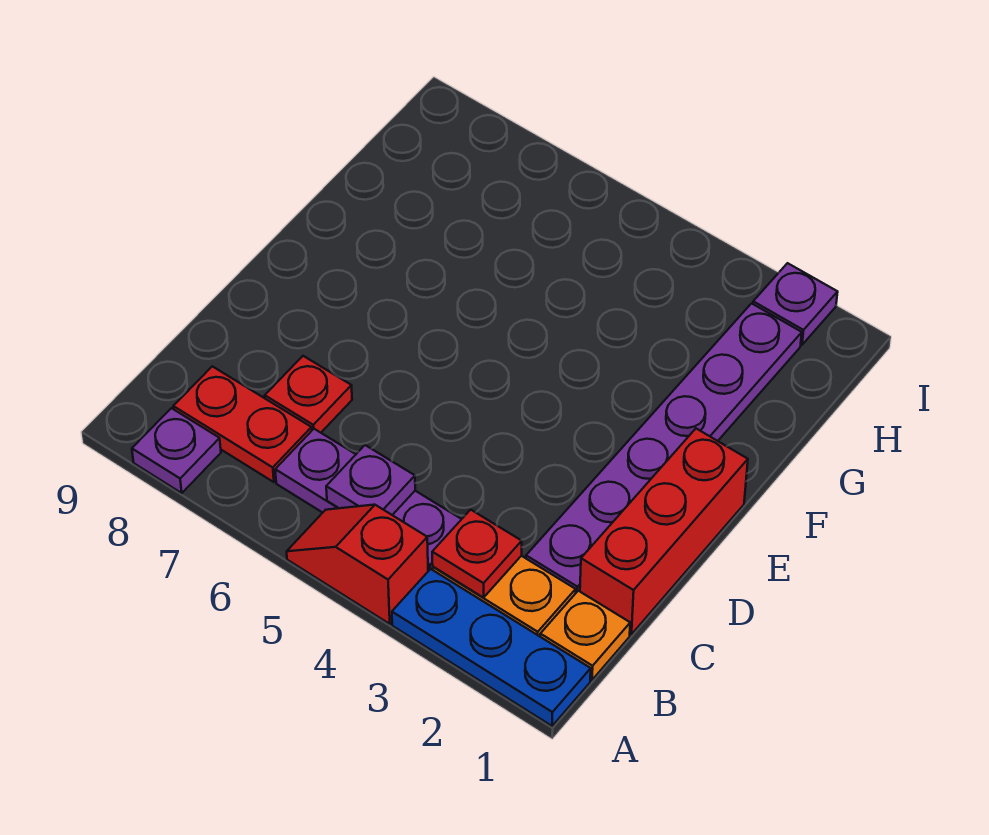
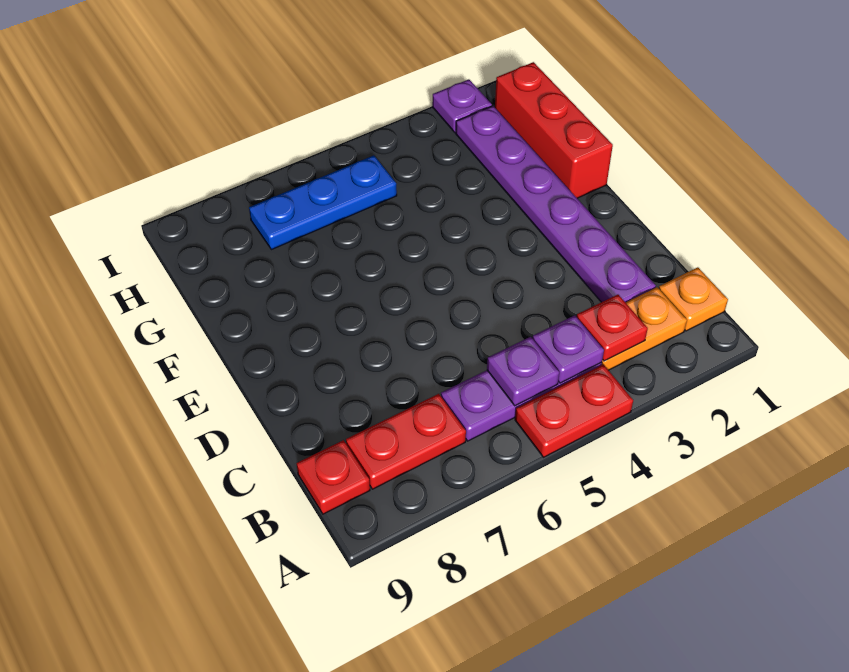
blue 1x3 plate [392,569,591,726] -> blue 1x3 plate moved to [249,155,397,250]
red 1x2 slope [287,505,428,624] -> red 1x2 plate [515,364,633,457]
purple 1x1 plate [132,408,221,493] -> purple 1x1 plate moved to [533,315,604,383]
red 1x3 brick [580,429,748,634] -> red 1x3 brick moved to [495,62,613,198]
red 1x1 plate [265,356,352,433] -> red 1x1 plate moved to [297,440,370,514]

